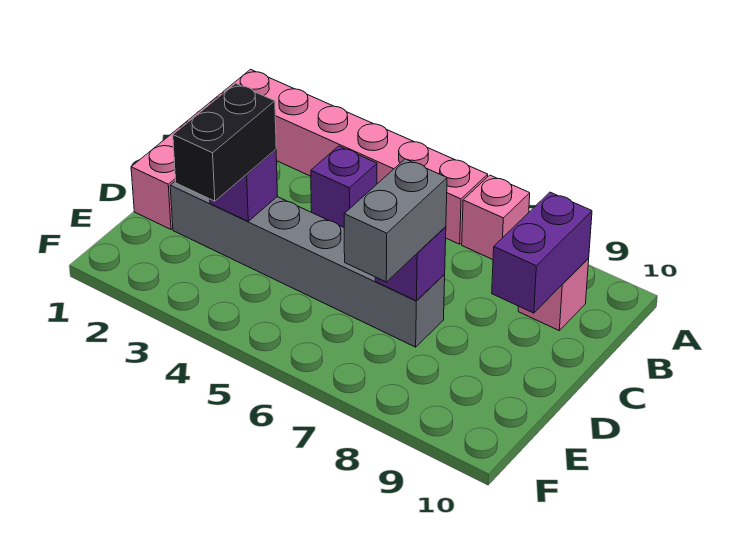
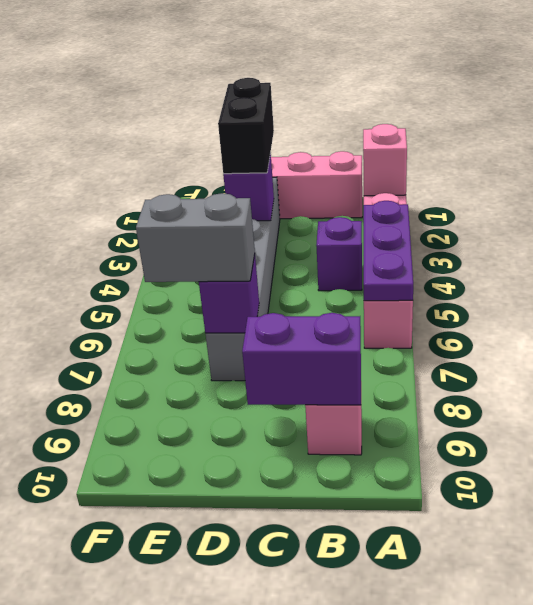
none -> purple 1x3 plate [364,201,413,301]
pink 1x1 brick [462,175,530,259] -> pink 1x1 brick moved to [363,124,407,196]
black 1x2 brick [173,83,276,201] -> black 1x2 brick turned to [218,78,274,174]

